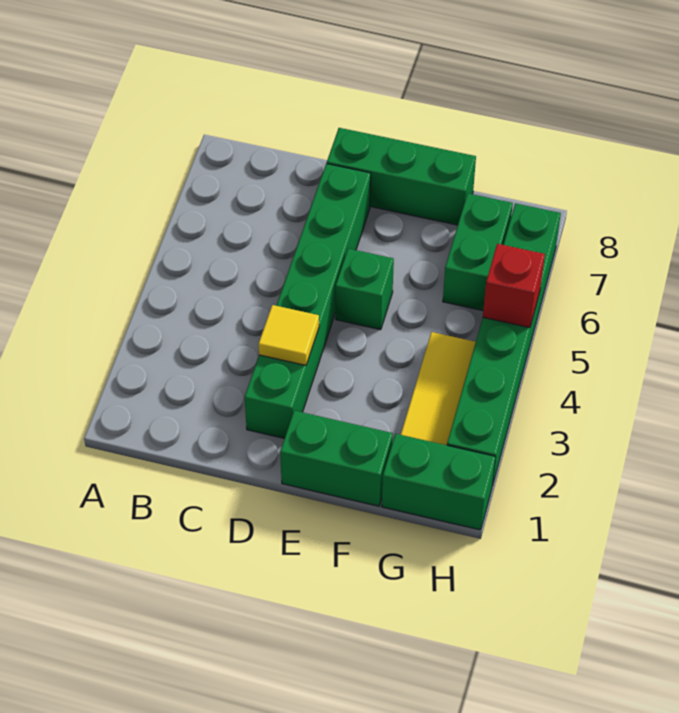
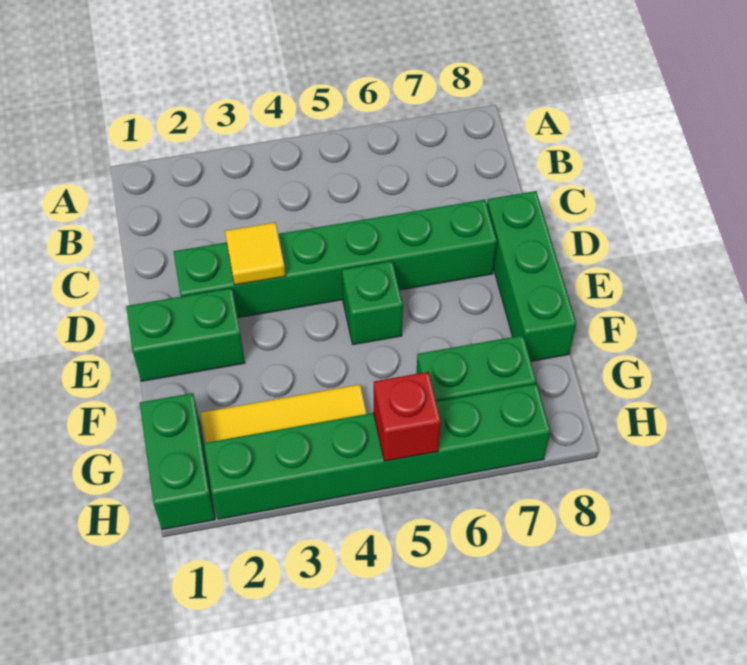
green 1x2 brick [280,411,393,506] -> green 1x2 brick turned to [126,288,245,381]

